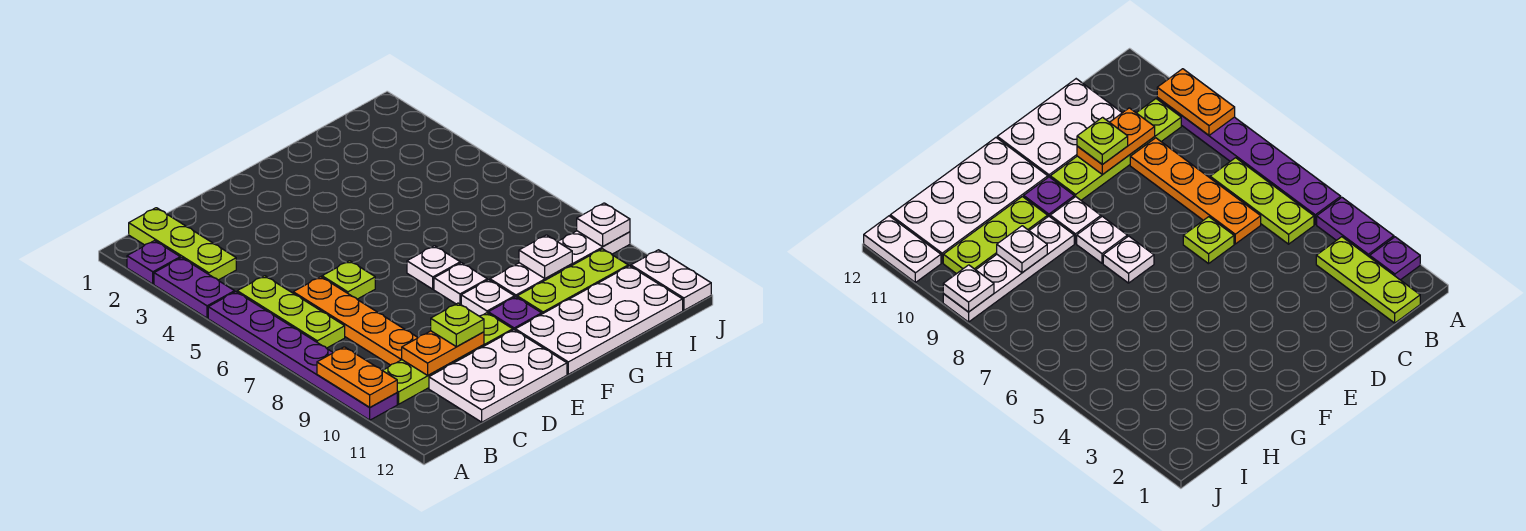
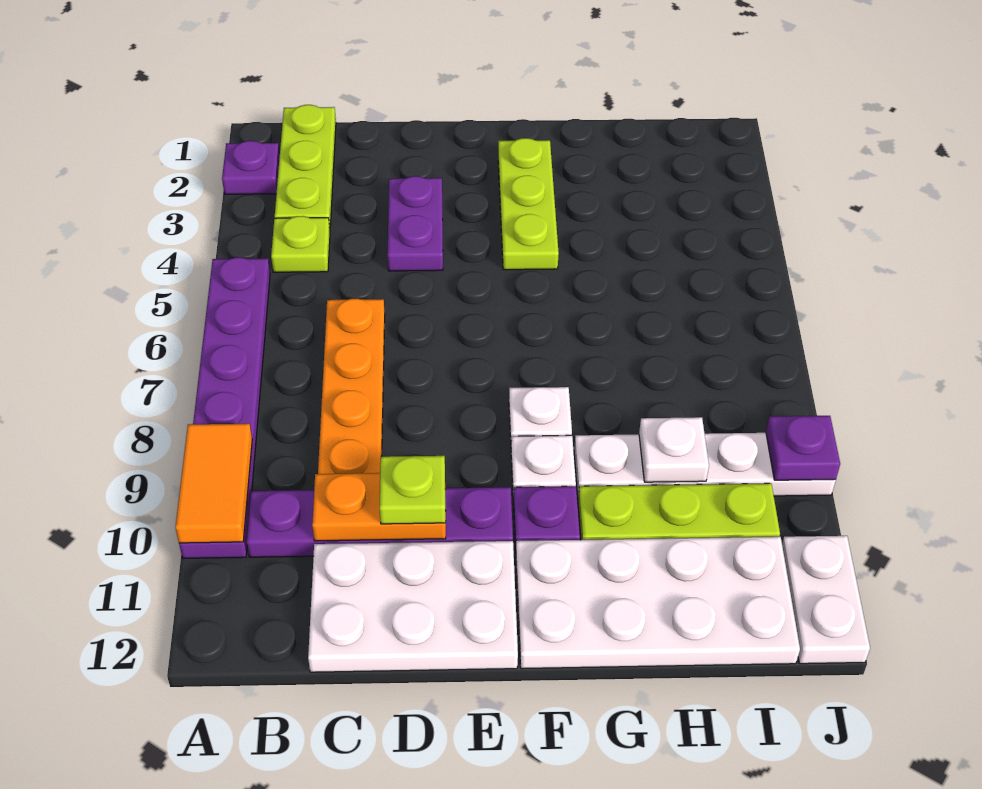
purple 1x2 plate [154,258,235,318] -> purple 1x2 plate moved to [388,176,443,271]
orange 1x2 plate [317,347,397,407] -> orange 1x2 tile [175,424,252,543]
lime 1x3 plate [237,276,345,348] -> lime 1x3 plate moved to [498,138,559,270]
lime 1x4 plate [382,313,513,404] -> purple 1x4 plate [247,487,513,557]
lime 1x1 plate [322,261,375,299] -> lime 1x1 plate moved to [271,216,330,272]
white 1x1 plate [407,246,460,289] -> none
white 1x1 plate [577,203,630,247] -> purple 1x1 plate [766,416,840,480]

